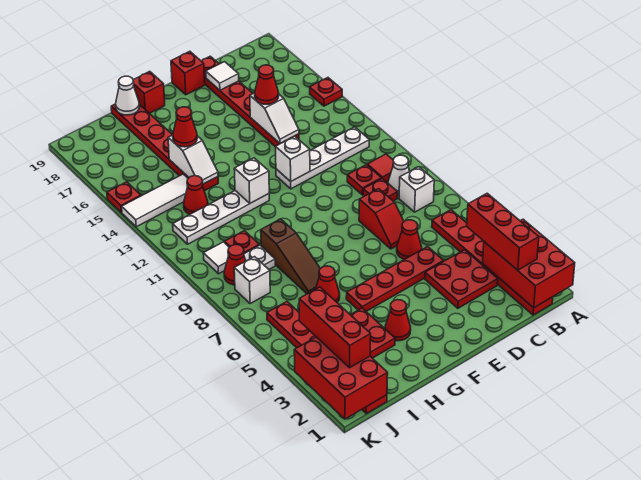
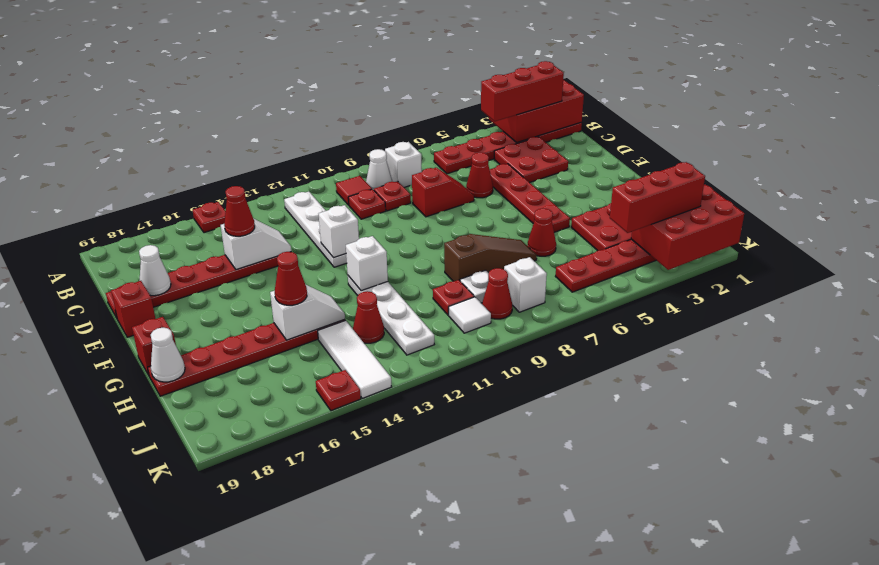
white 1x1 tile [206,62,239,90] -> white 1x1 cone [139,245,171,296]
red 1x1 cone [385,300,411,341] -> none

